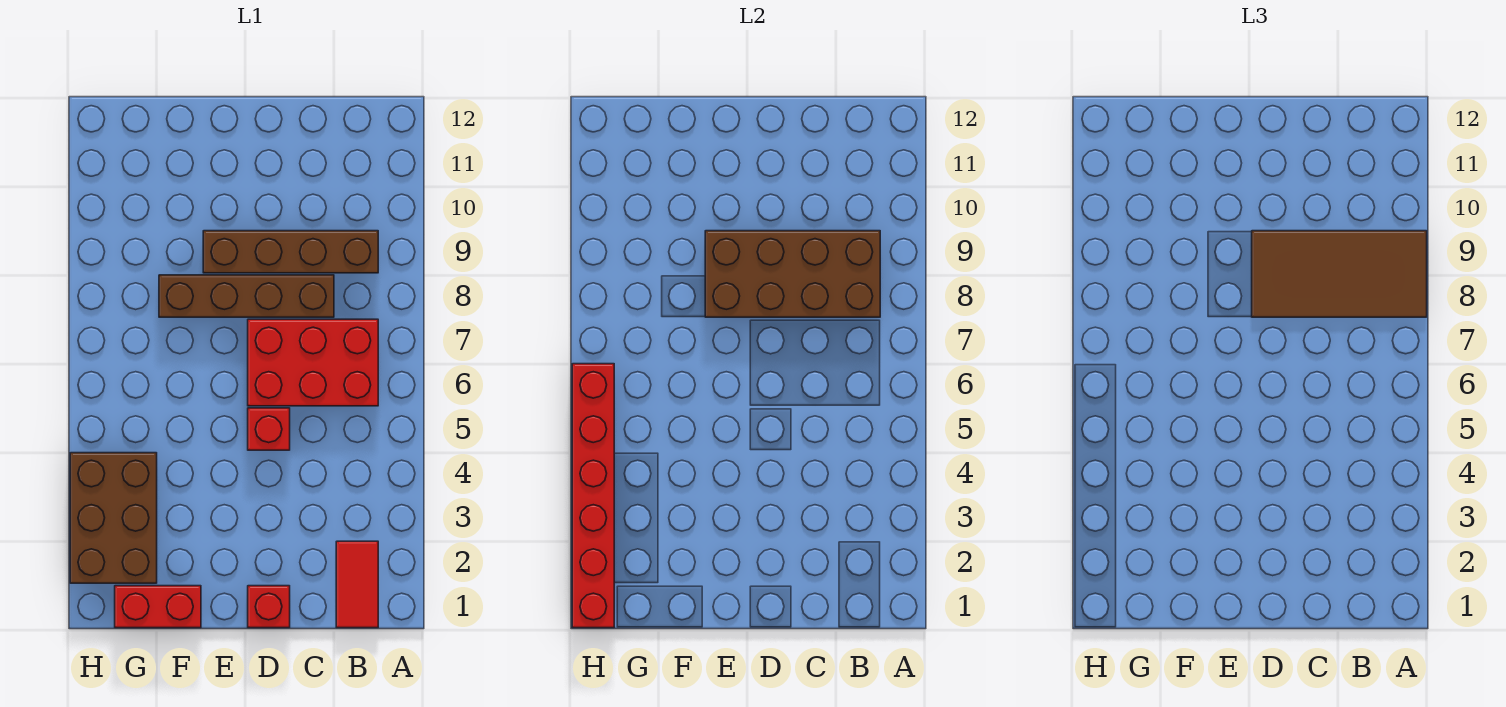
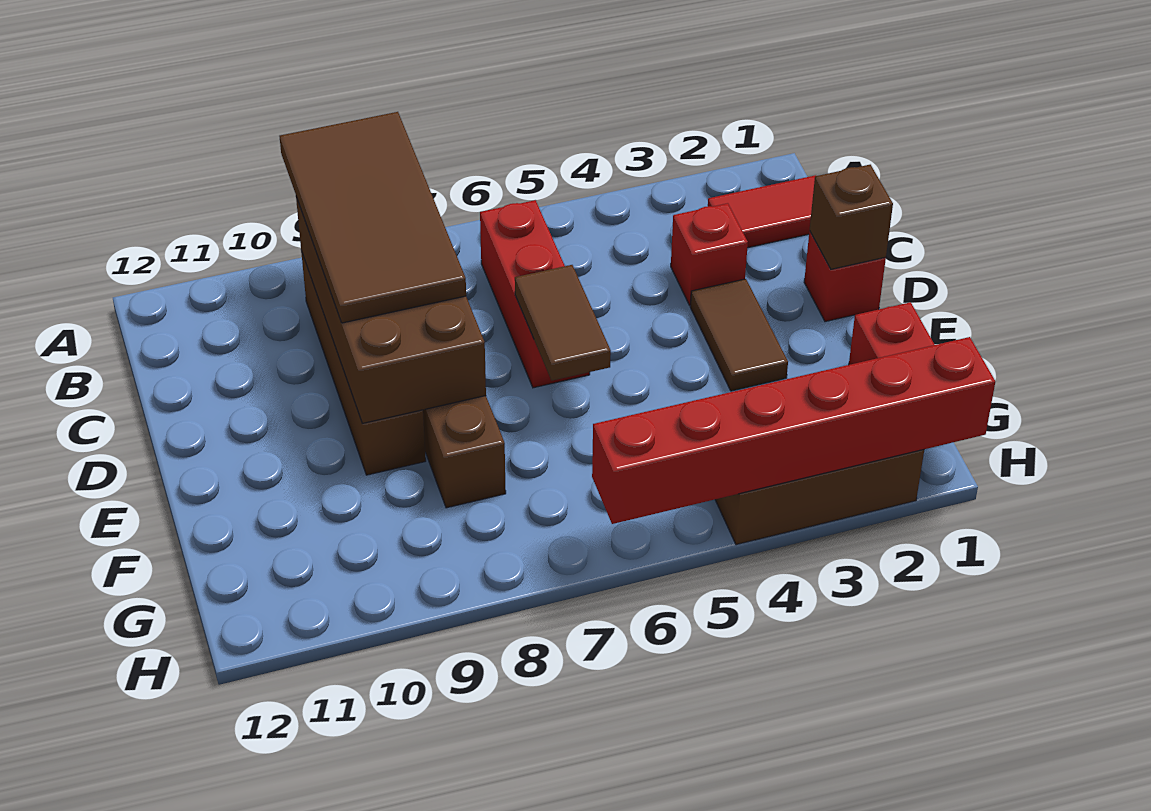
red 2x3 brick [248,319,378,406] -> red 1x3 brick [480,200,590,388]
none -> brown 1x1 brick [810,165,893,269]
none -> brown 1x2 tile [690,279,788,391]
red 1x1 brick [248,408,290,450] -> red 1x1 brick moved to [671,203,748,305]
none -> brown 1x2 tile [515,265,611,380]

